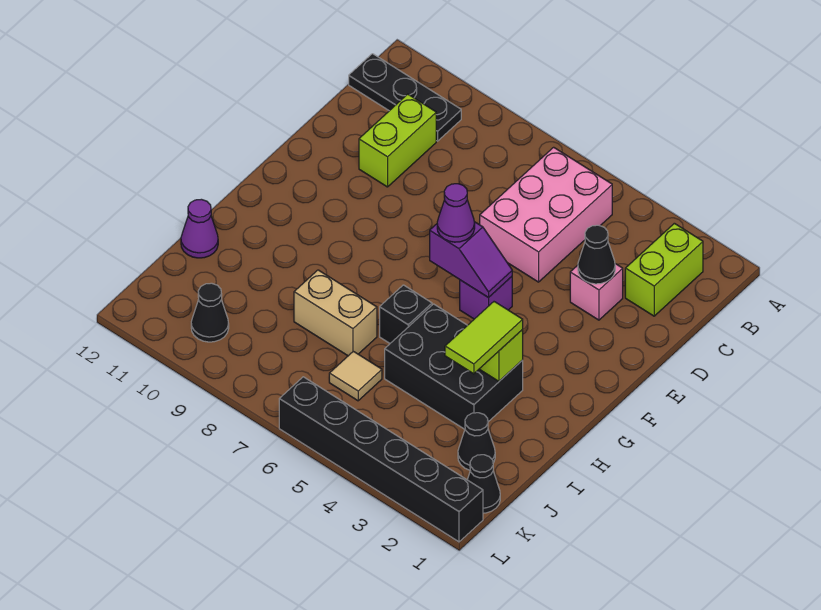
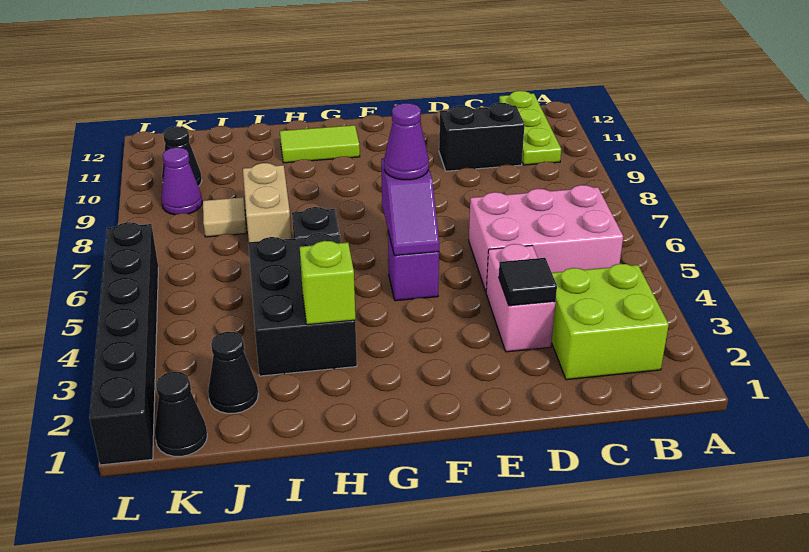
lime 1x2 brick [625,223,703,316] -> lime 2x2 brick [552,264,669,380]
black 1x3 plate [349,54,461,141] -> lime 1x3 plate [499,91,561,165]
lime 1x2 brick [359,94,436,187] -> black 1x2 brick [439,103,525,171]
pink 1x1 brick [570,264,623,320] -> pink 1x2 brick [486,244,556,352]
black 1x1 cone [578,225,615,284] -> black 1x1 tile [499,258,557,306]
lime 1x2 tile [445,302,523,374] -> lime 1x2 tile moved to [280,125,360,163]
purple 1x1 cone [181,199,218,258] -> purple 1x1 cone moved to [161,147,202,215]
tan 1x1 tile [329,351,382,401] -> tan 1x1 tile moved to [203,197,246,237]

